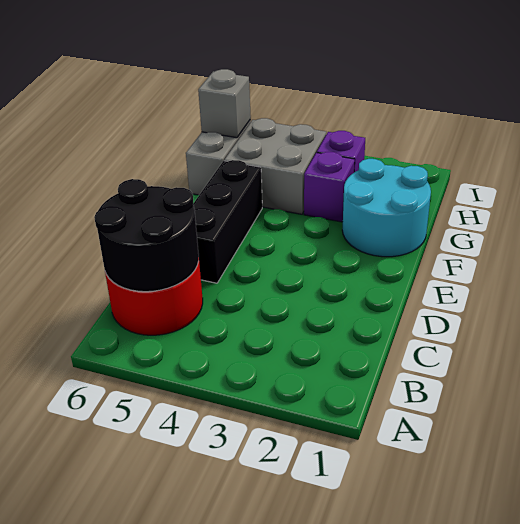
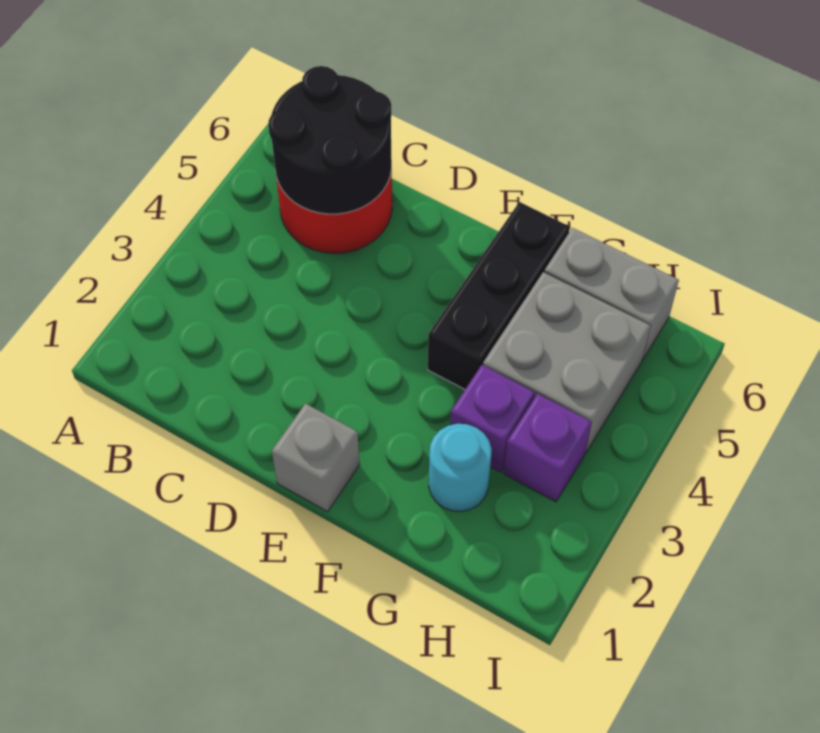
black 1x3 brick [193,160,262,283] -> black 1x3 brick turned to [428,202,570,389]
cyan 2x2 round brick [342,159,431,257] -> cyan 1x1 round brick [429,424,492,512]
grey 1x1 brick [198,69,251,138] -> grey 1x1 brick moved to [272,404,360,512]

